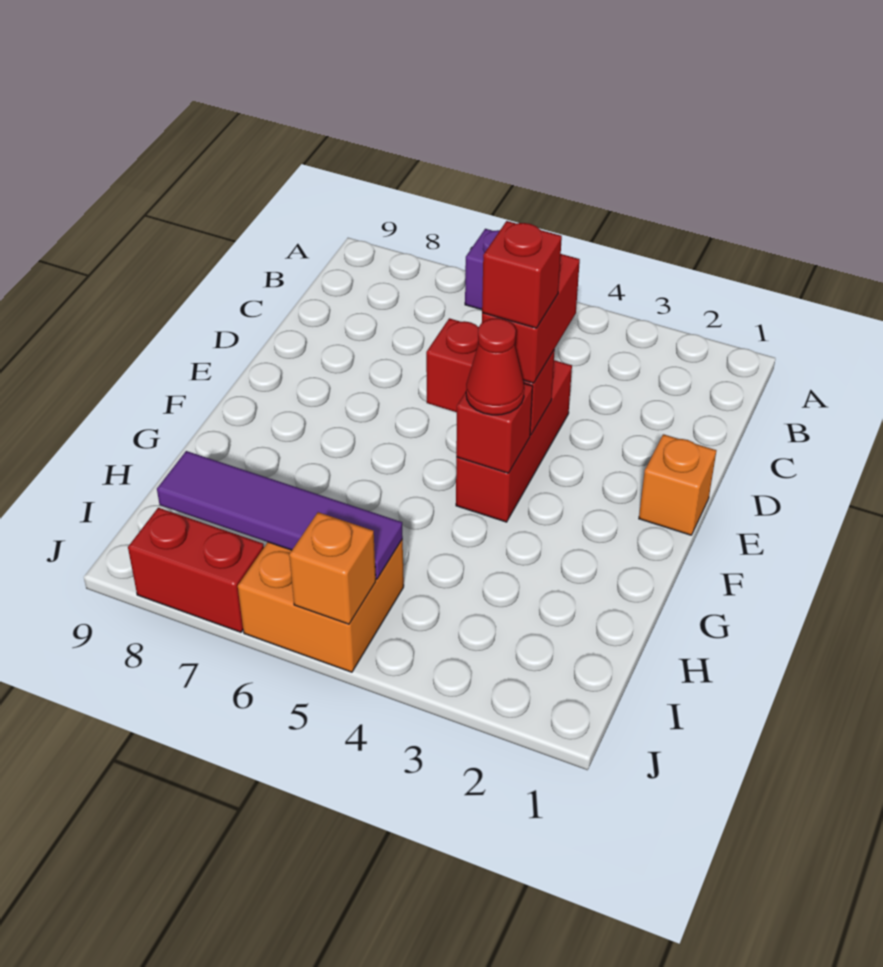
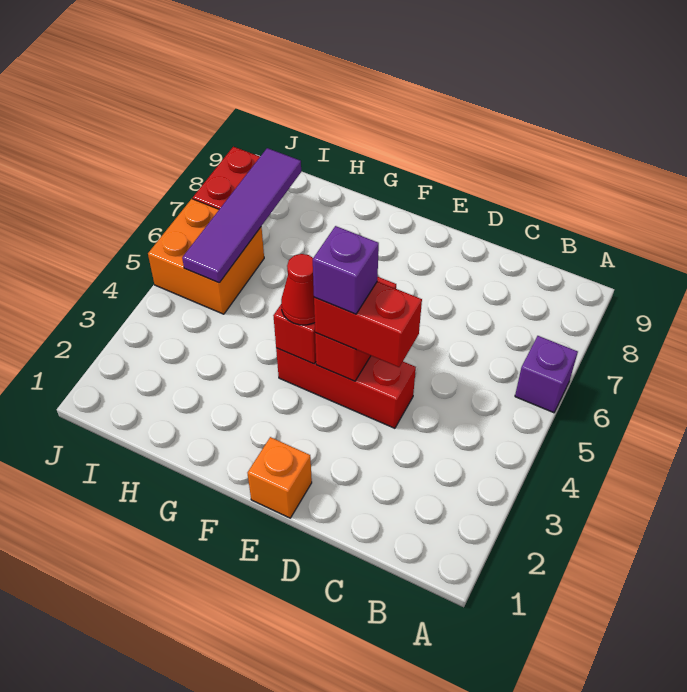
red 1x1 brick [482,221,562,328] -> purple 1x1 brick [313,226,379,314]
orange 1x1 brick [289,512,376,624] -> none

